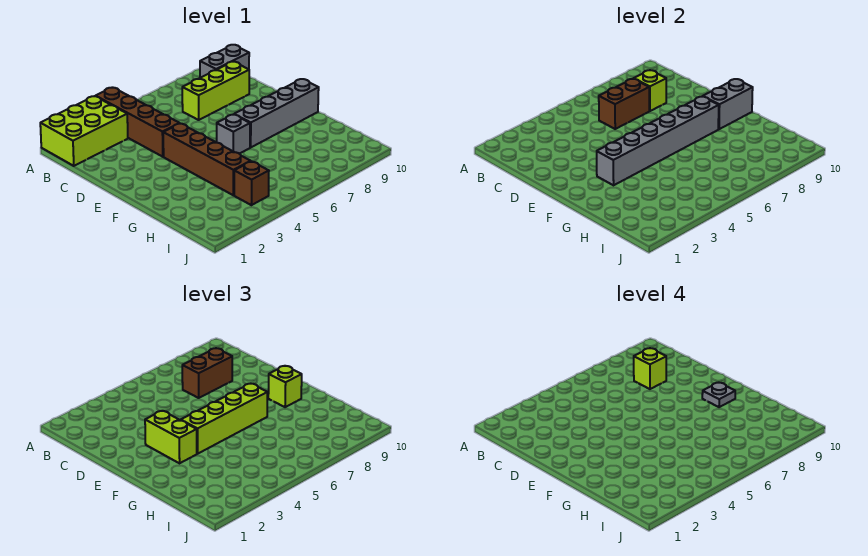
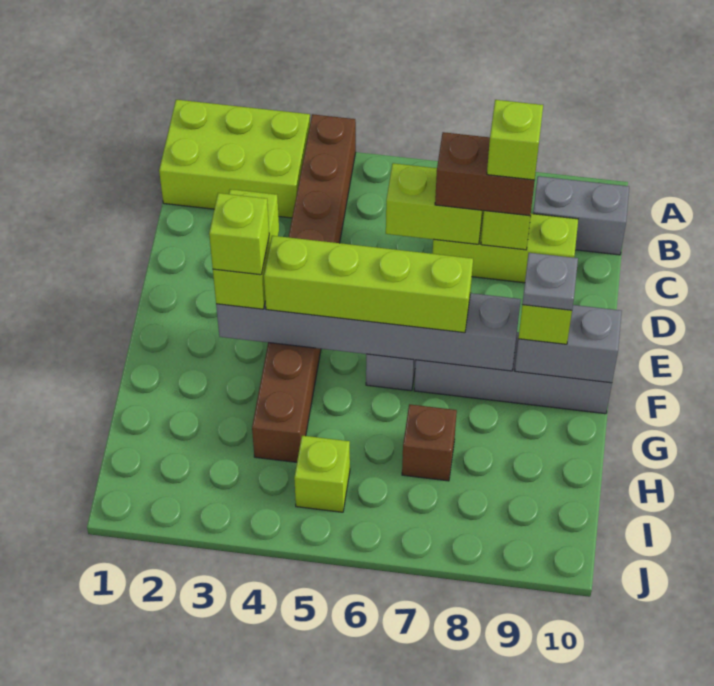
brown 1x2 brick [599,79,649,129] -> lime 1x2 brick [386,163,483,244]
none -> lime 1x1 brick [209,193,269,275]
brown 1x1 brick [234,161,269,205] -> brown 1x1 brick moved to [402,404,457,481]
none -> lime 1x1 brick [294,436,350,512]

